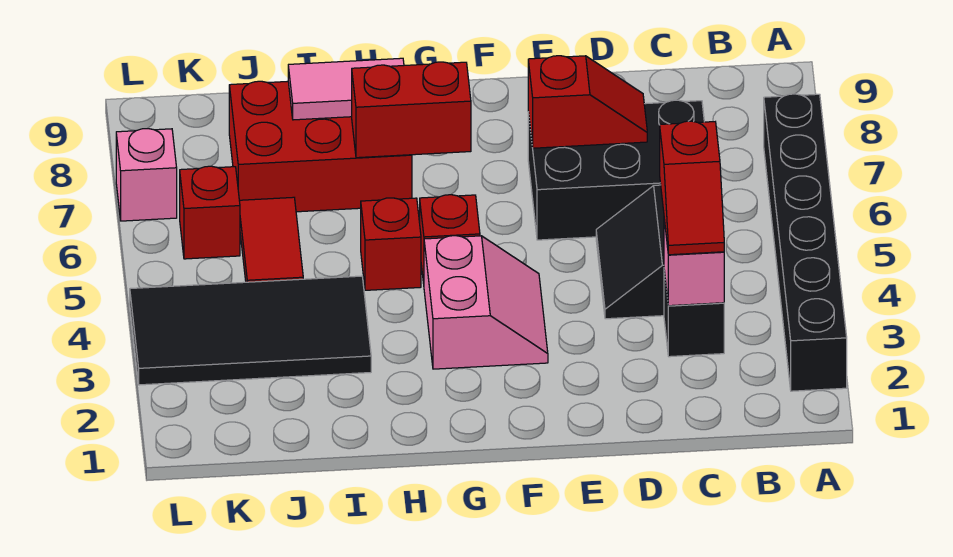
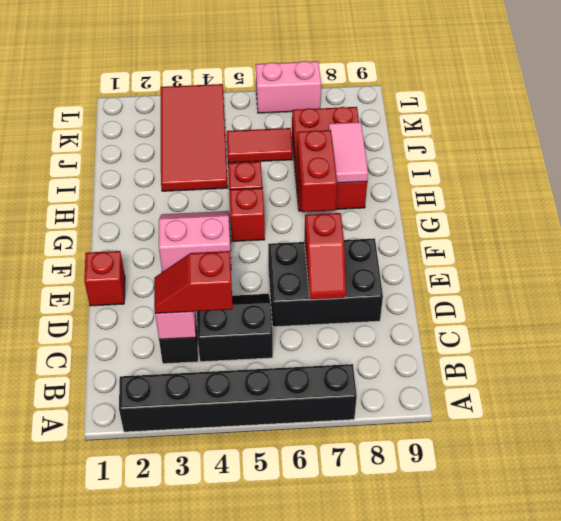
black 2x3 brick [528,100,704,240] -> black 2x3 brick turned to [268,238,383,327]
pink 2x2 slope [424,236,548,369] -> pink 2x2 slope turned to [159,211,231,272]
black 2x4 tile [130,276,371,385] -> red 2x4 tile [161,84,228,191]
red 1x1 brick [180,166,240,259] -> red 1x1 brick moved to [84,251,125,306]
pink 1x1 brick [116,129,177,221] -> pink 1x2 brick [256,61,321,113]

